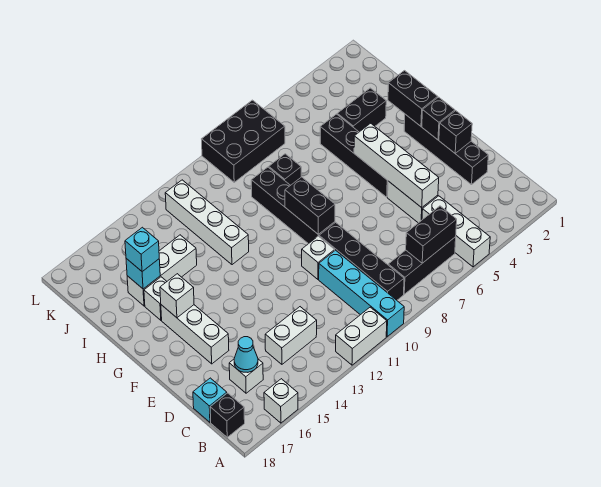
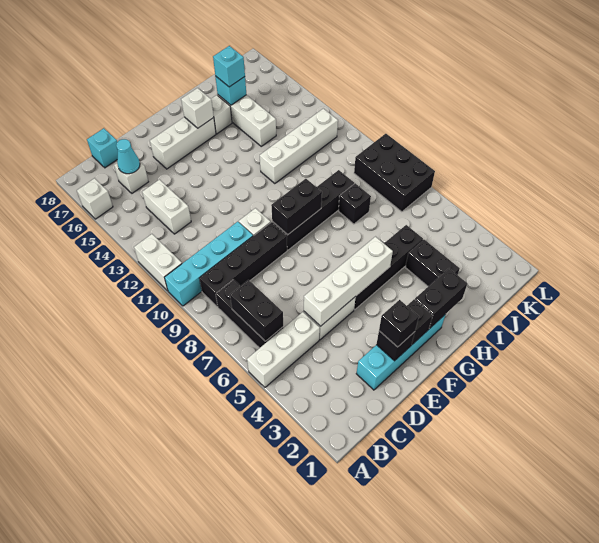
black 1x1 brick [210,393,245,437] -> black 1x1 brick moved to [379,300,419,347]
black 1x4 brick [404,114,488,185] -> cyan 1x4 brick [356,315,445,390]

